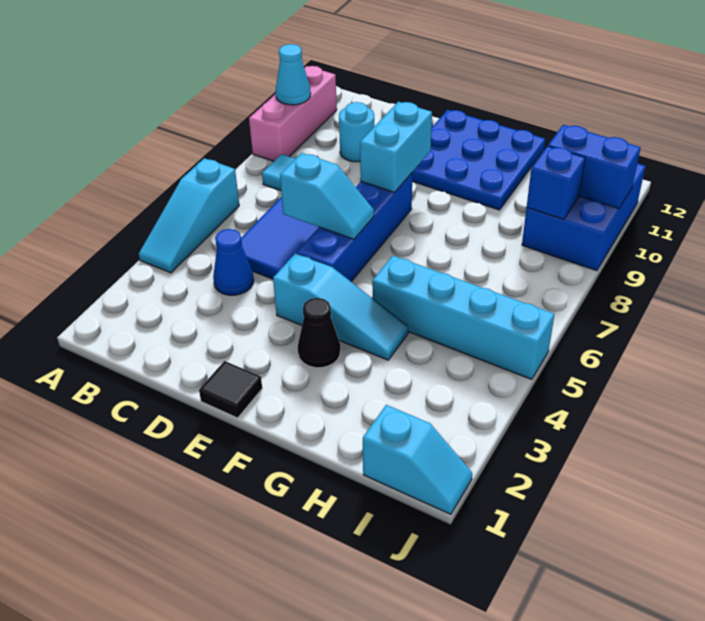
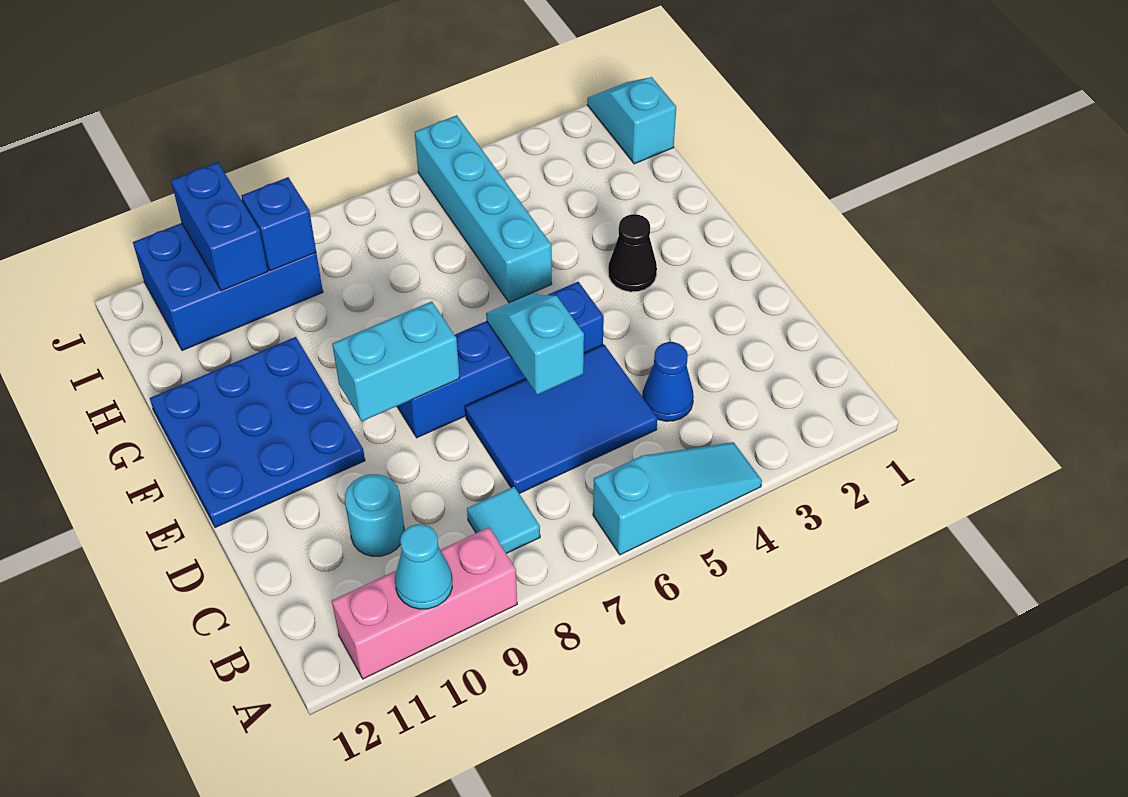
black 1x1 tile [199,361,262,418] -> none
cyan 1x3 slope [273,253,408,360] -> none

